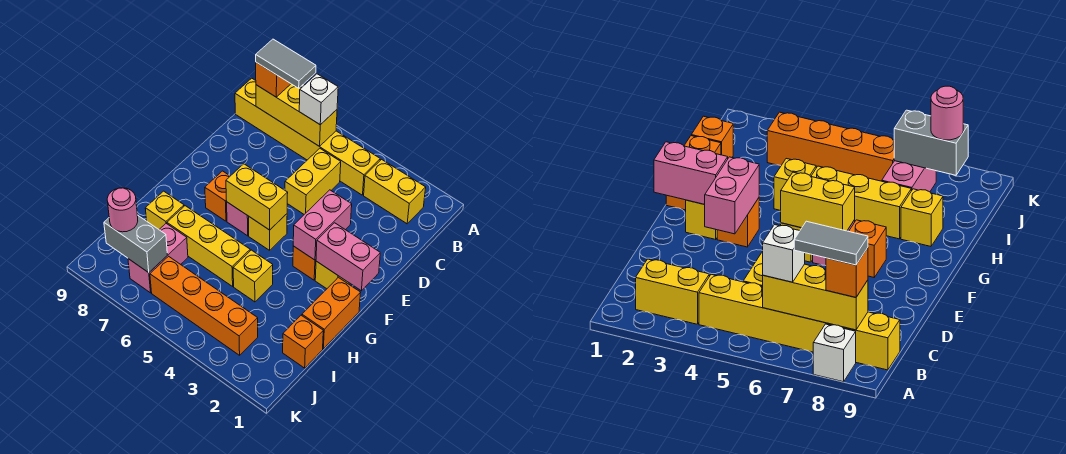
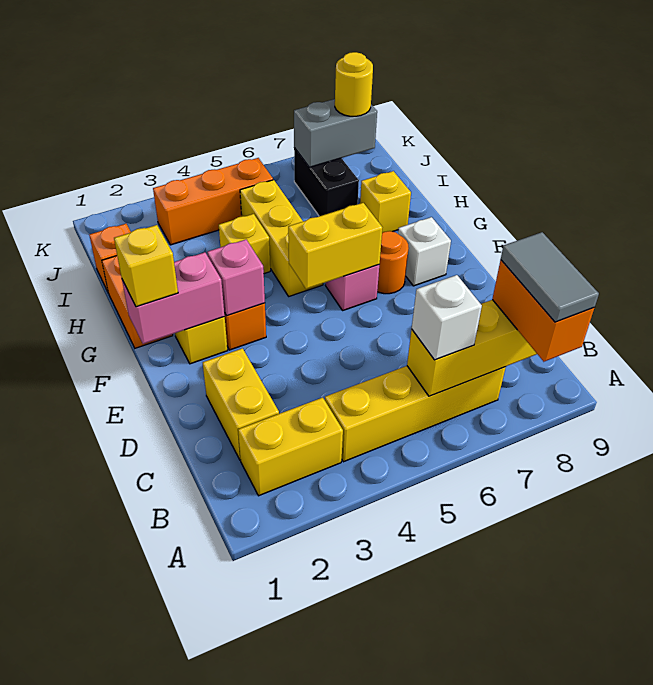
white 1x1 brick [813,324,856,382] -> white 1x1 brick moved to [398,217,451,286]
yellow 1x6 brick [235,78,380,195] -> yellow 1x4 brick [325,366,506,462]
grey 1x2 tile [256,39,316,88] -> grey 1x2 tile turned to [501,232,599,322]
orange 1x1 brick [256,62,291,97] -> orange 1x2 brick [492,260,594,362]
yellow 1x2 brick [285,149,341,214] -> yellow 1x2 brick moved to [203,348,279,460]
pink 1x2 brick [293,190,352,260] -> pink 1x1 brick [207,240,265,316]
yellow 1x1 brick [249,214,287,250] -> yellow 1x1 brick moved to [114,225,178,307]
orange 1x1 brick [205,171,230,221] -> orange 1x1 round brick [377,231,409,294]
yellow 1x3 brick [167,206,250,286] -> yellow 1x3 brick turned to [240,180,323,296]
pink 1x2 brick [128,224,188,293] -> black 1x2 brick [294,148,359,216]
orange 1x4 brick [150,256,258,355] -> orange 1x3 brick [153,158,273,245]
pink 1x1 round brick [107,188,138,232] -> yellow 1x1 round brick [335,52,373,116]

